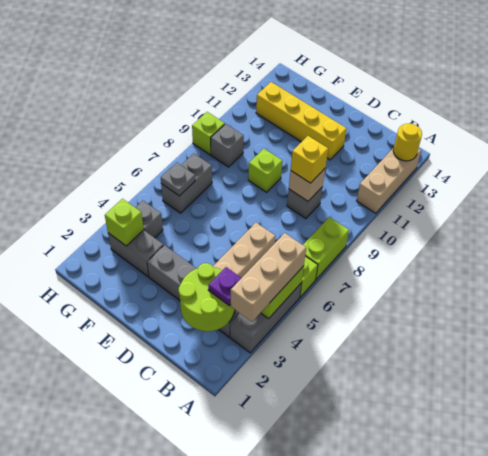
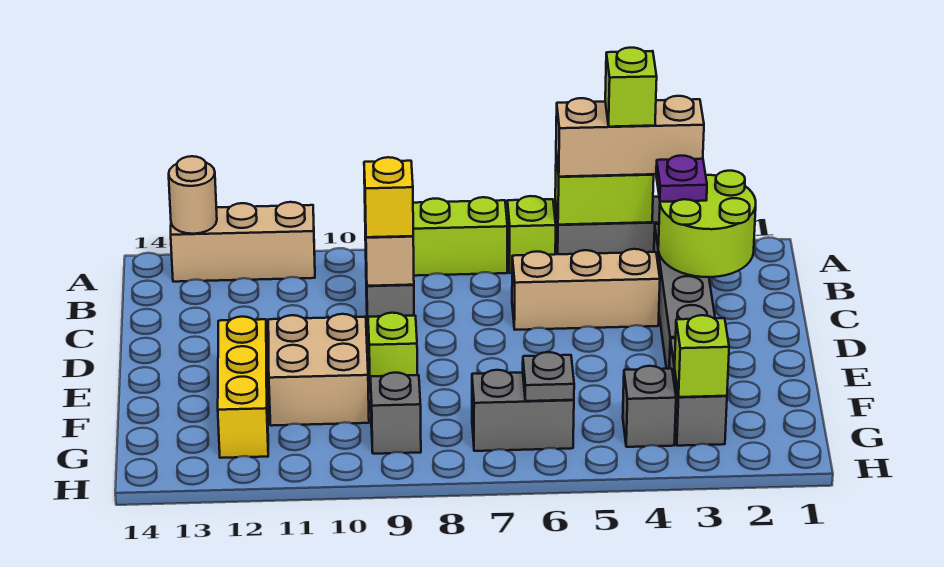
yellow 1x1 round brick [393,124,422,161] -> tan 1x1 round brick [169,156,217,234]
yellow 1x4 brick [256,82,347,160] -> yellow 1x3 brick [218,317,268,458]
none -> tan 2x2 brick [268,314,369,426]
lime 1x1 brick [192,112,225,155] -> lime 1x1 brick moved to [605,48,657,127]

